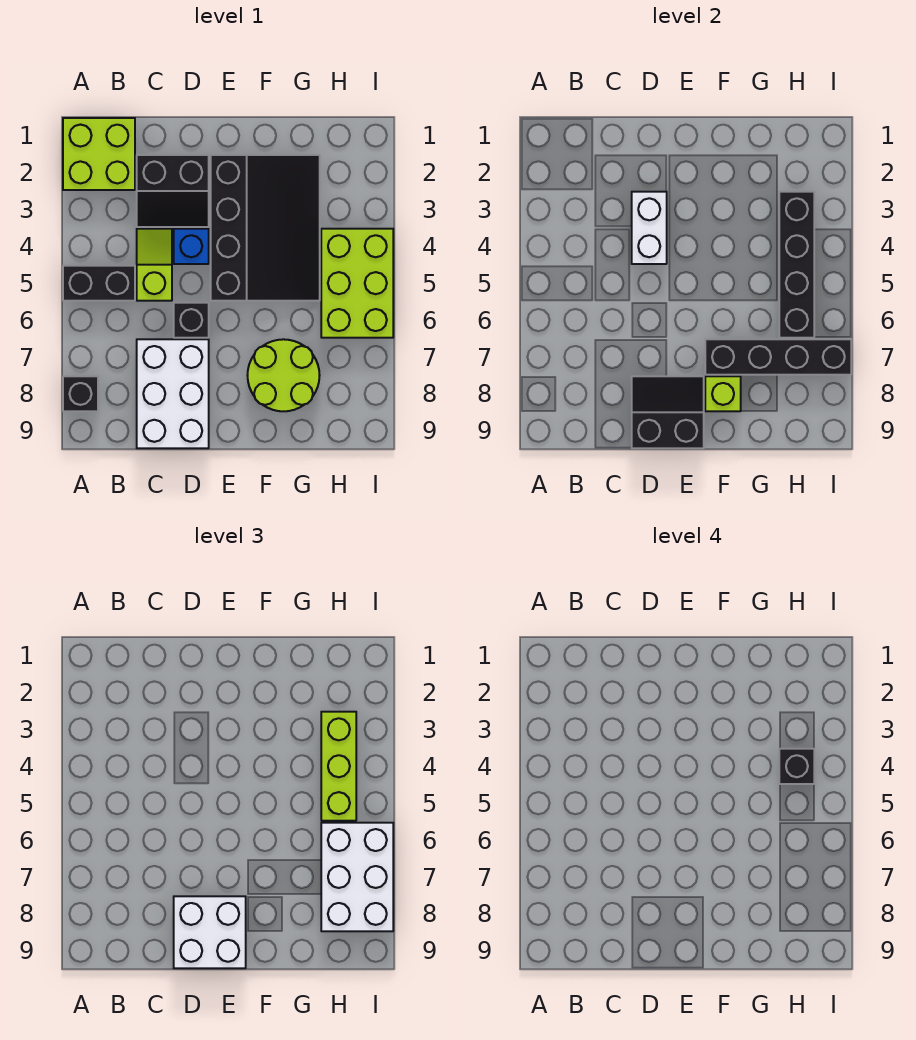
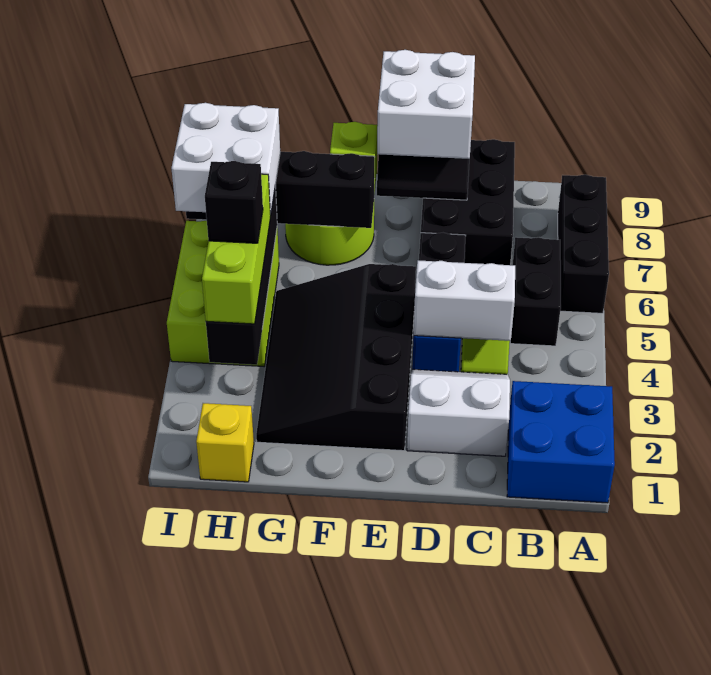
lime 2x2 brick [63,118,135,190] -> blue 2x2 brick [507,381,615,503]
black 1x2 brick [63,266,135,301] -> black 1x2 brick turned to [510,237,561,346]
black 1x1 brick [63,376,98,411] -> black 1x3 brick [558,175,609,313]
black 2x2 slope [137,155,209,227] -> white 2x2 slope [407,369,510,456]
white 2x3 brick [137,339,209,448] -> black 2x3 brick [421,139,515,265]
white 1x2 brick [632,192,667,264] -> white 1x2 brick turned to [414,260,515,341]
none -> yellow 1x1 brick [196,403,254,482]
white 2x3 brick [321,823,393,931] -> white 2x2 brick [171,103,280,215]

